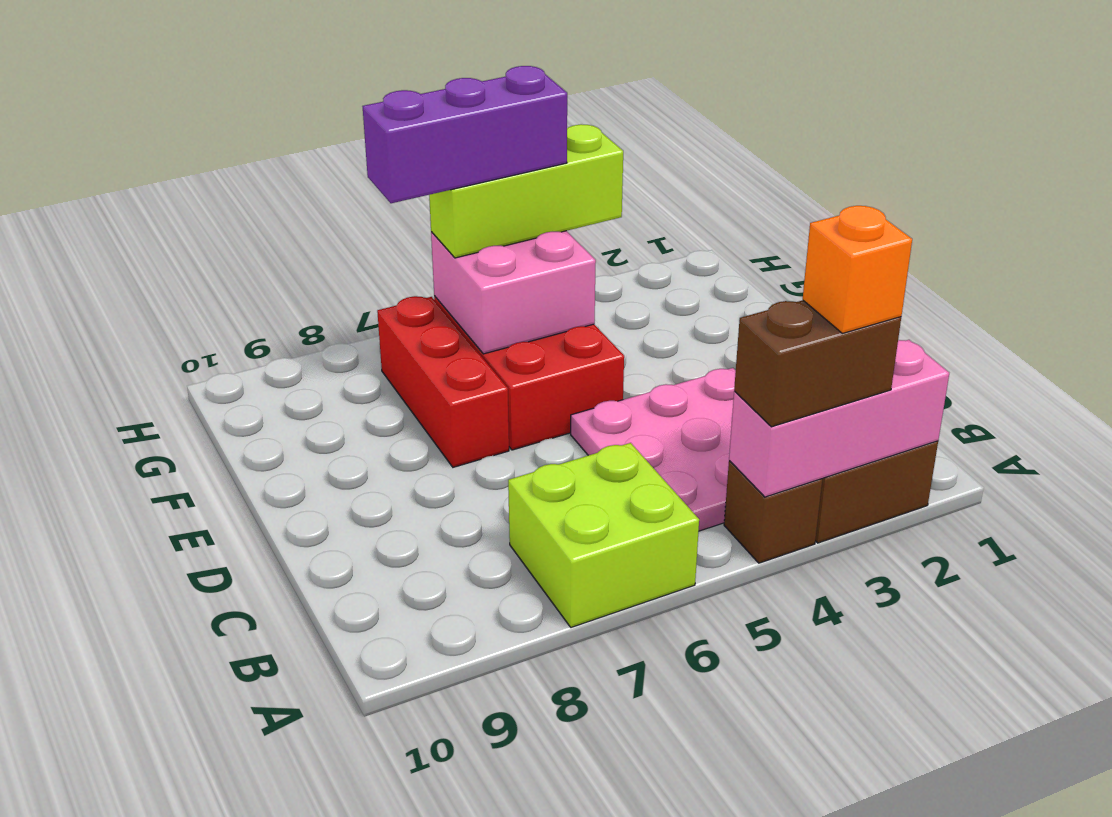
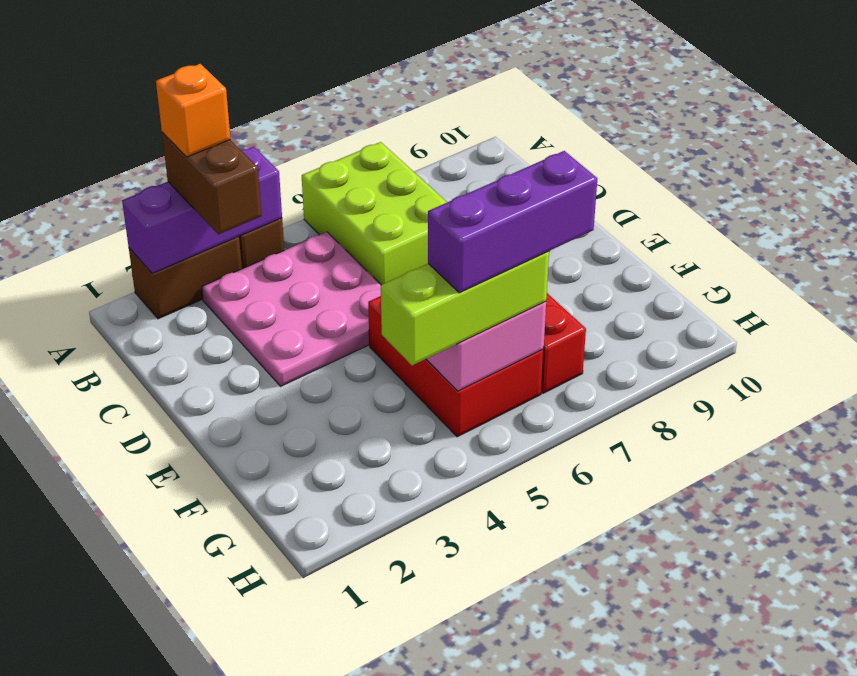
pink 1x3 brick [729,340,949,497] -> purple 1x3 brick [122,147,282,273]
brown 1x2 brick [734,300,901,427] -> brown 1x2 brick turned to [162,132,262,234]
lime 2x2 brick [508,443,699,627] -> lime 2x3 brick [302,142,447,285]

